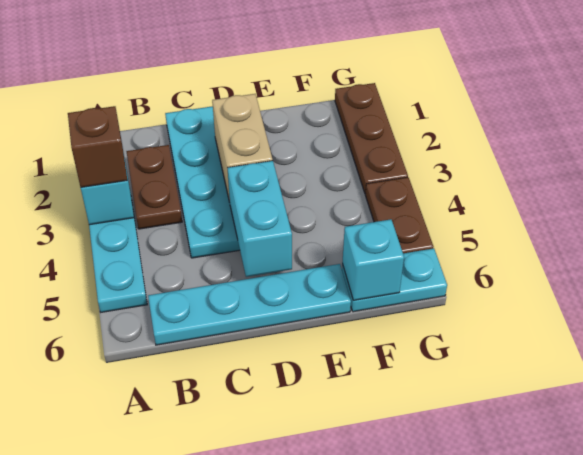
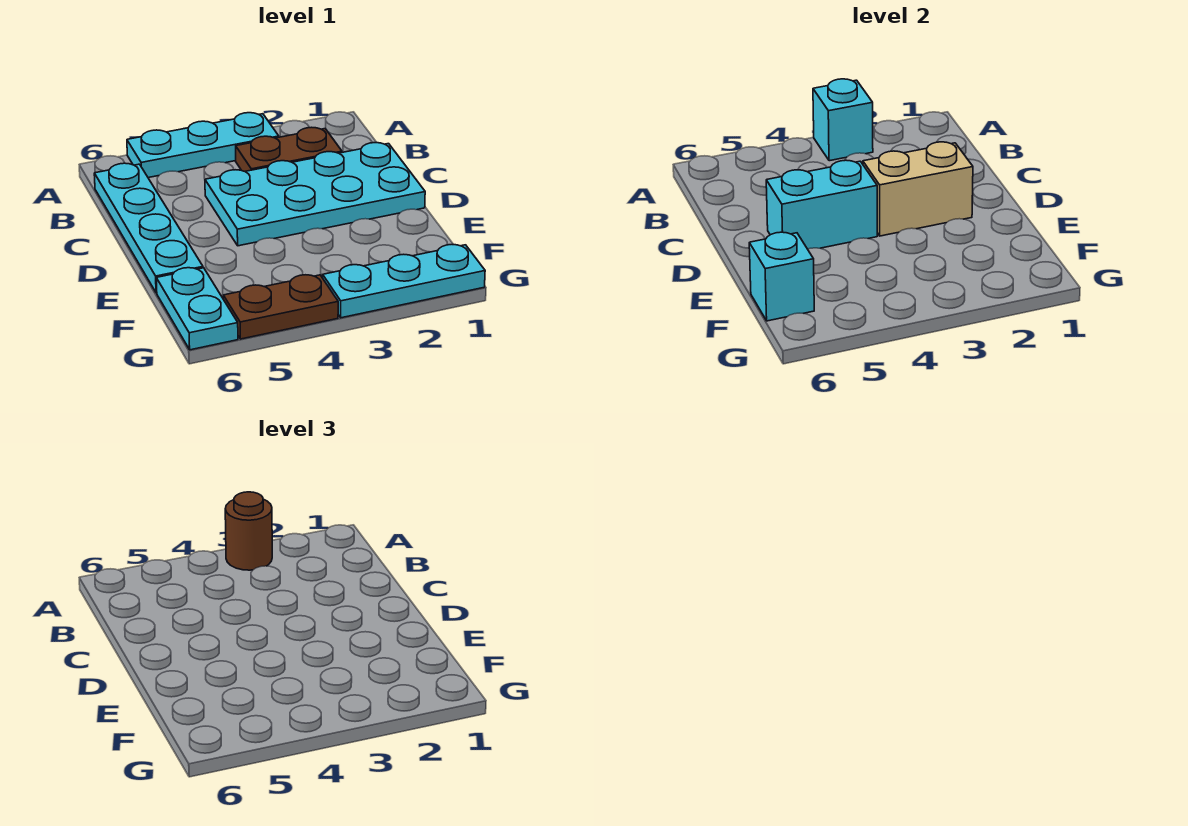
brown 1x1 brick [68,106,127,187] -> brown 1x1 round brick [225,492,272,570]
brown 1x3 plate [335,83,408,194] -> cyan 1x3 plate [323,245,485,318]

